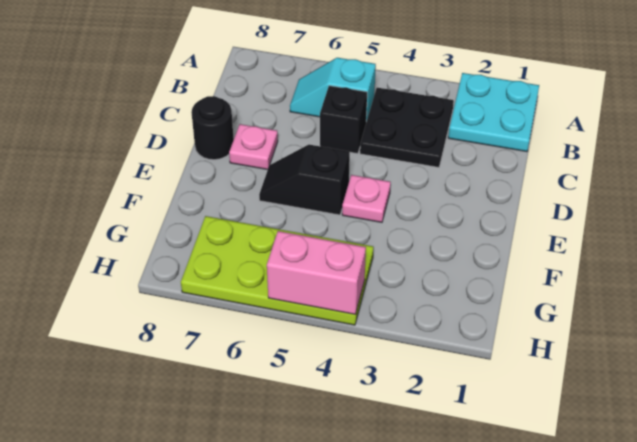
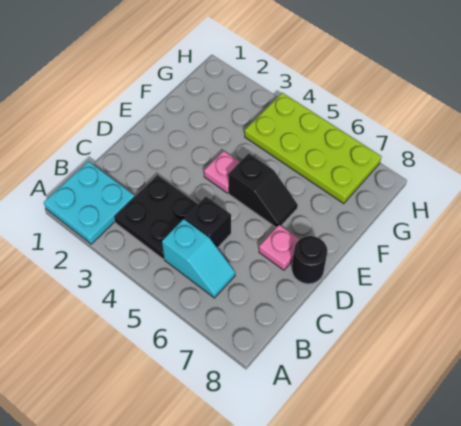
pink 1x2 brick [267,231,366,314] -> none

